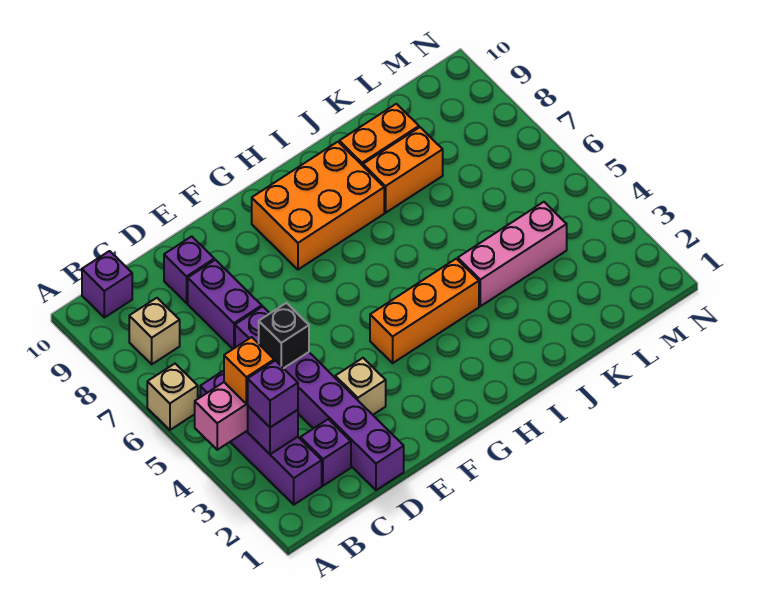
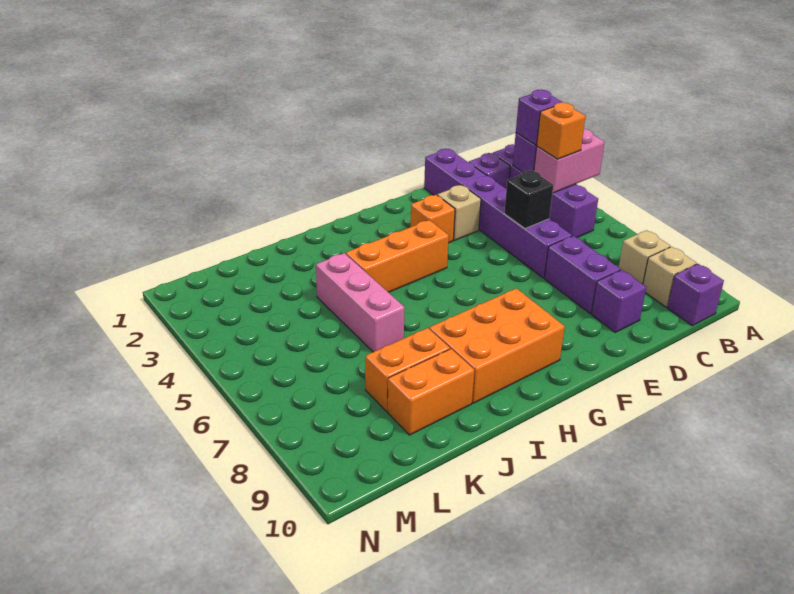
tan 1x1 brick [147,364,198,430] -> tan 1x1 brick moved to [643,247,697,307]
none -> orange 1x1 brick [411,195,455,243]
pink 1x3 brick [458,202,567,306] -> pink 1x3 brick turned to [316,253,405,352]

